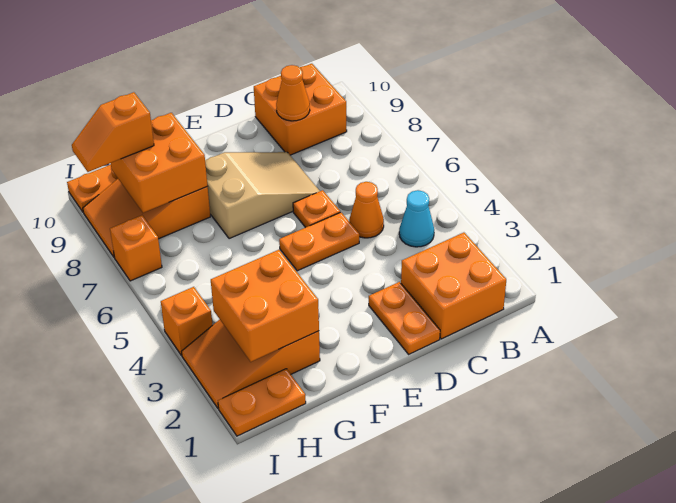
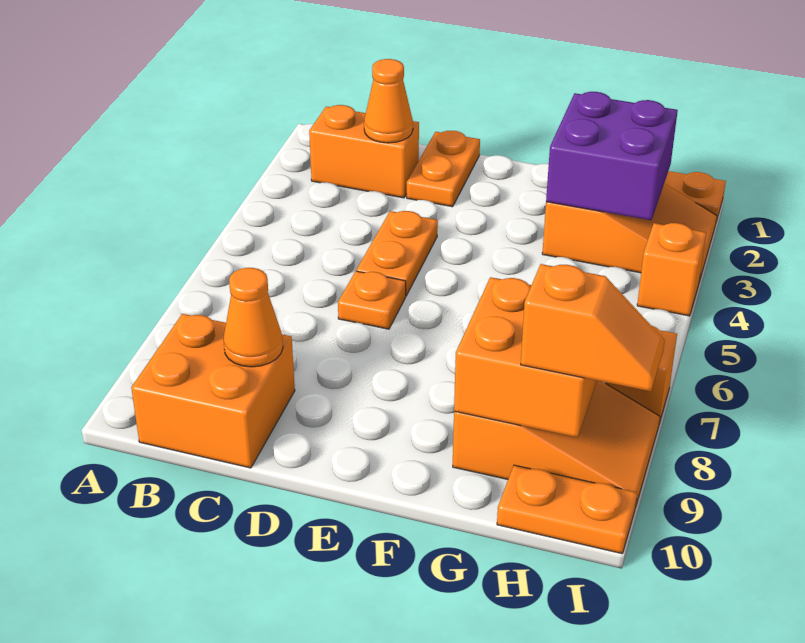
orange 2x2 brick [401,233,506,339] -> orange 1x2 brick [309,105,419,198]
cyan 1x1 cone [399,190,434,247] -> none
orange 1x1 cone [349,182,384,238] -> orange 1x1 cone moved to [364,59,413,143]
orange 1x2 plate [279,212,359,271] -> orange 1x2 plate turned to [356,211,438,296]
tan 2x3 slope [205,152,320,239] -> none
orange 2x2 brick [211,250,319,362] -> purple 2x2 brick [546,92,678,220]

